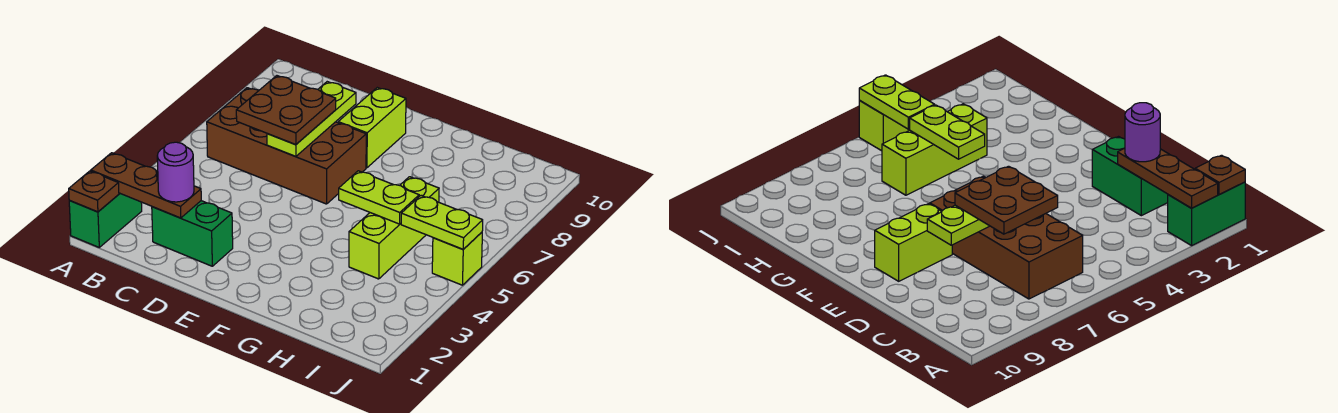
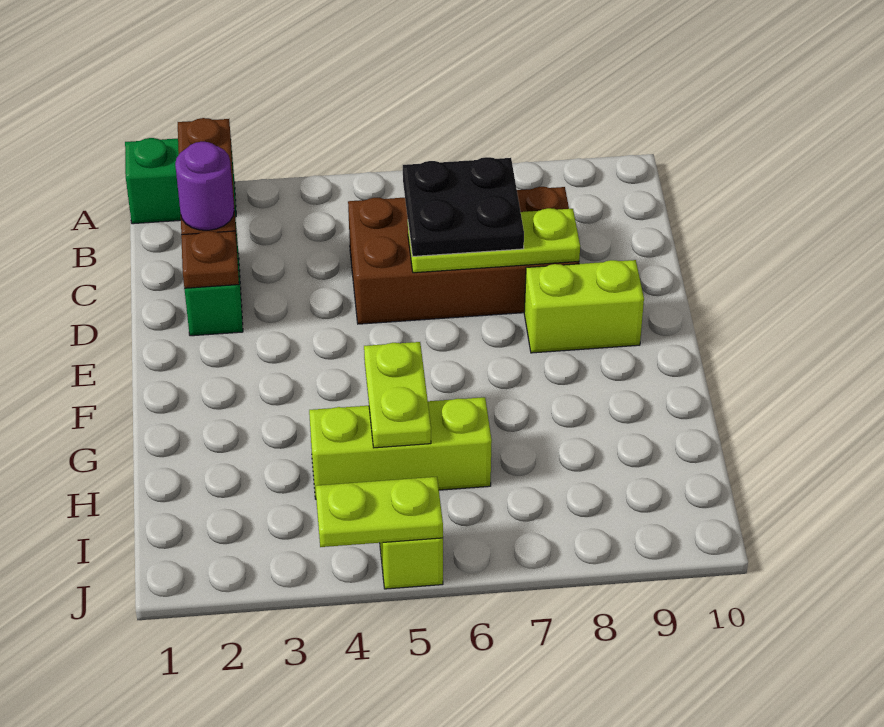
brown 1x1 plate [69,171,119,212] -> brown 1x1 plate moved to [181,231,239,288]
brown 2x4 brick [207,88,366,204] -> brown 2x4 brick turned to [348,187,579,324]
brown 2x2 plate [236,76,336,144] -> black 2x2 plate [403,157,524,257]
lime 1x2 plate [401,196,483,249] -> lime 1x2 plate turned to [316,477,443,547]

